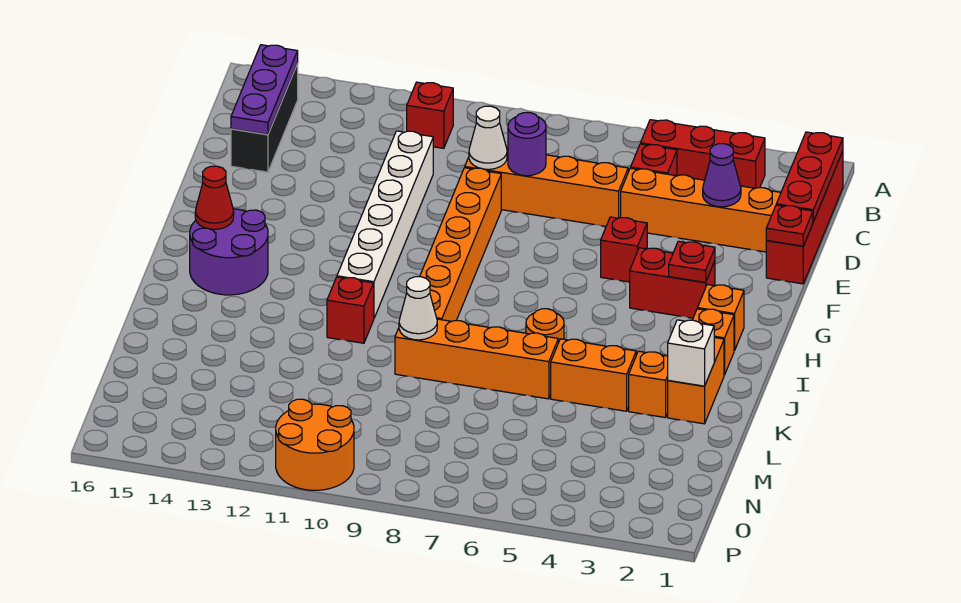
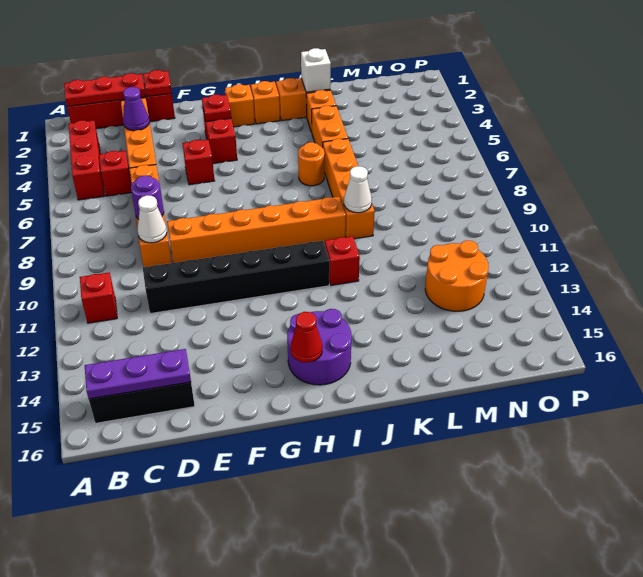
white 1x6 brick [337,131,433,318] -> black 1x6 brick [143,241,330,314]
orange 2x2 round brick [276,399,354,490] -> orange 2x2 round brick moved to [425,240,489,311]

